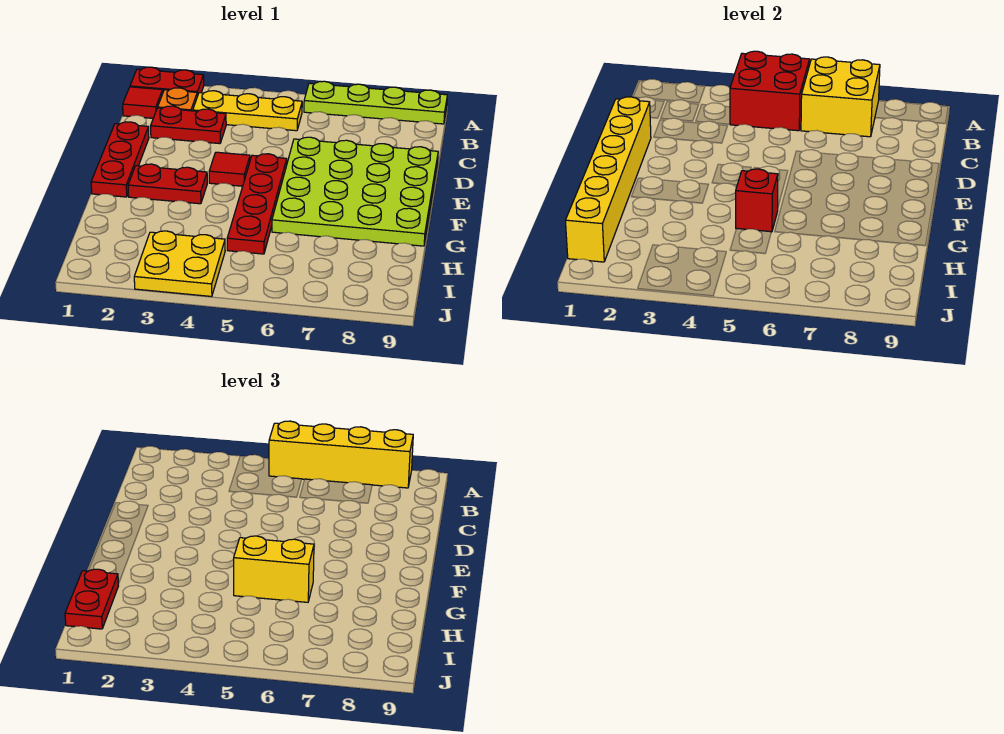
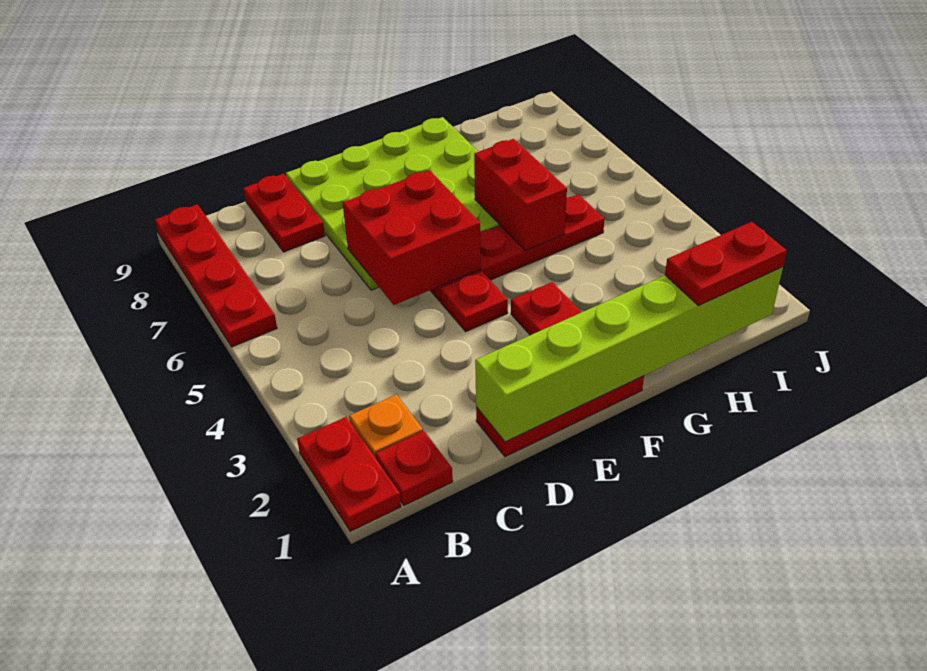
red 2x2 brick [730,51,810,131] -> red 2x2 brick moved to [343,170,481,305]
yellow 1x4 brick [269,421,413,488] -> none
lime 1x4 plate [304,81,447,124] -> red 1x4 plate [155,204,277,347]
yellow 2x2 brick [801,57,880,137] -> none
red 1x1 tile [123,87,163,118] -> red 1x1 plate [376,431,453,505]
yellow 1x3 plate [193,91,302,131] -> none
red 1x2 plate [151,106,226,144] -> red 1x2 plate moved to [243,174,325,252]
yellow 1x6 brick [565,97,651,262] -> lime 1x6 brick [475,267,783,442]
red 1x1 tile [209,152,250,186] -> red 1x1 plate [440,271,508,331]
red 1x1 brick [736,169,778,232] -> red 1x2 brick [474,139,567,251]
yellow 1x2 brick [234,536,314,602] -> none
yellow 2x2 plate [134,231,225,297] -> none

